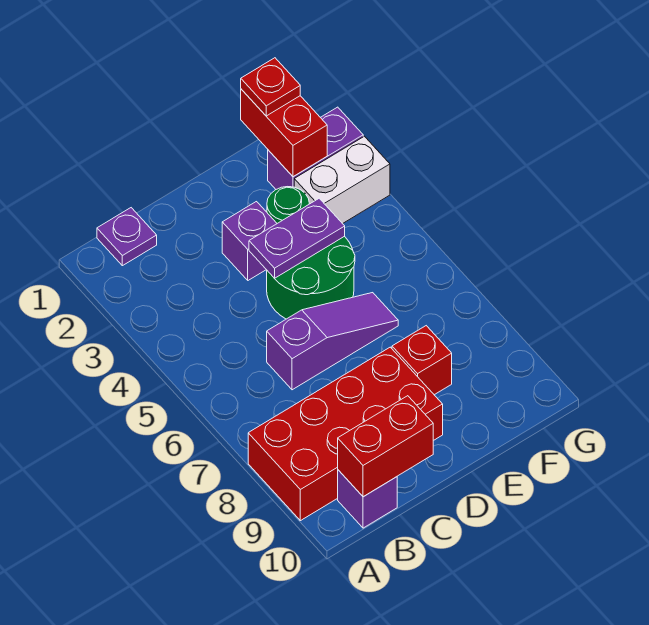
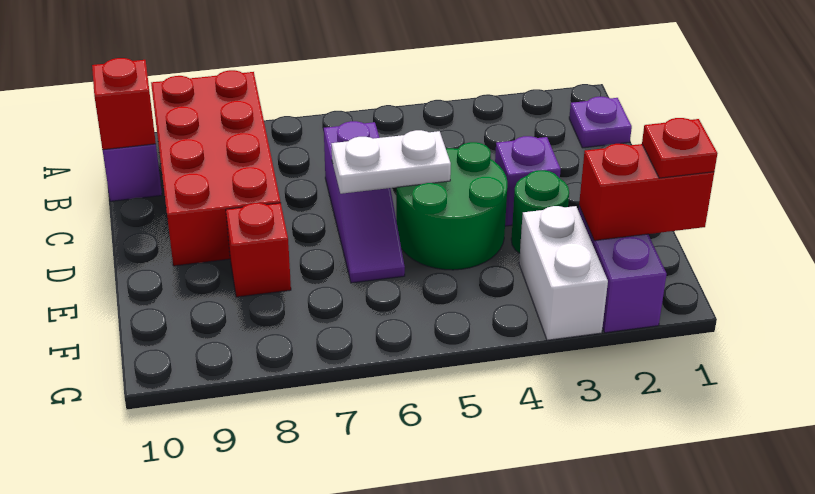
red 1x2 brick [338,396,433,497] -> red 1x1 brick [92,58,156,150]
purple 1x2 plate [249,198,345,278] -> none
none -> white 1x2 plate [331,130,451,194]

